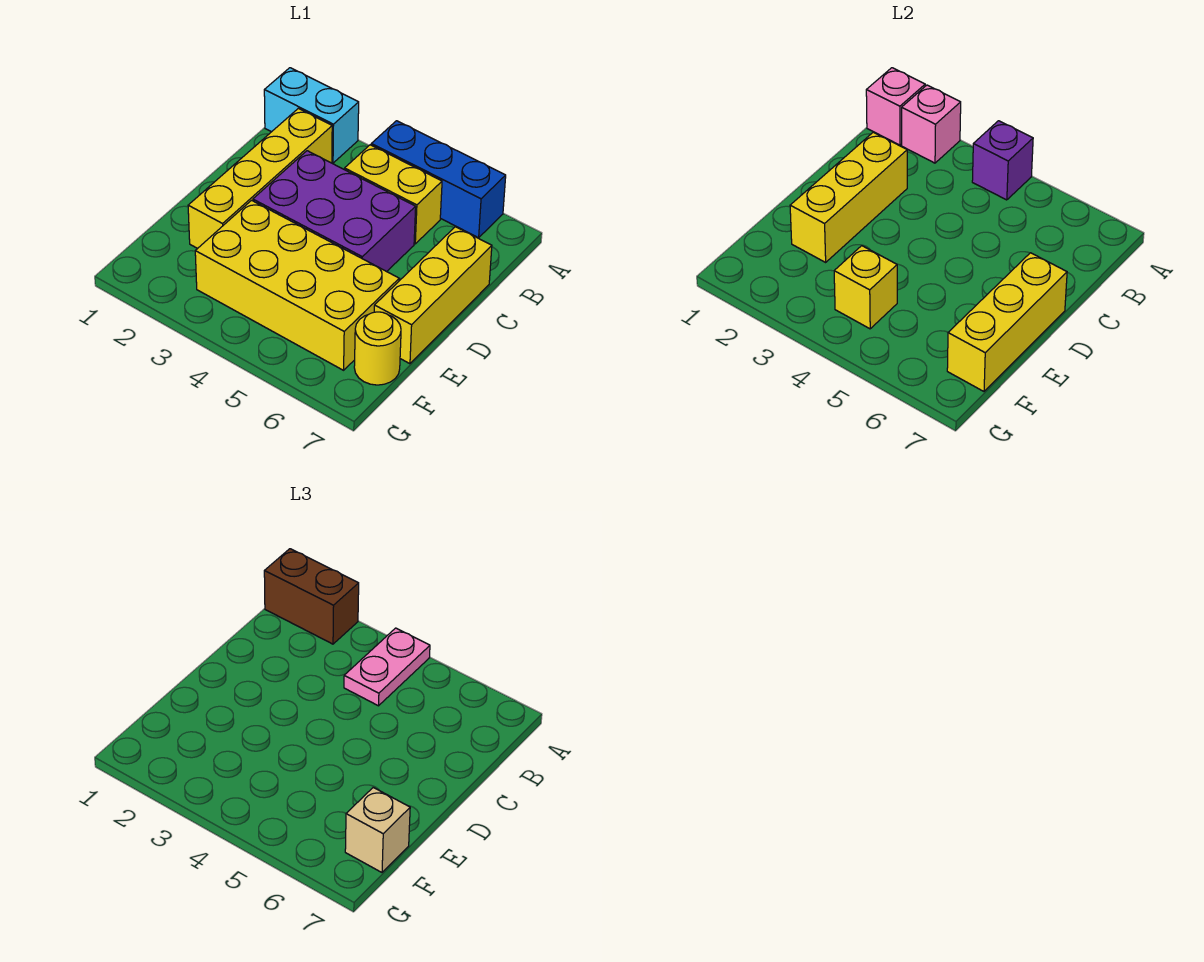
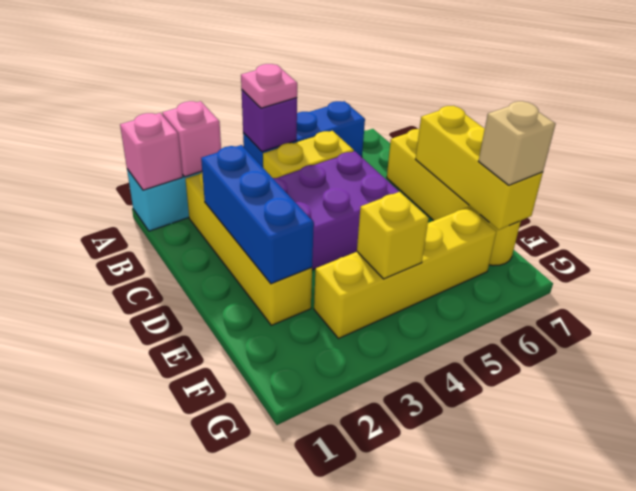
brown 1x2 brick [264,549,359,644] -> none
pink 1x2 plate [344,628,430,706] -> pink 1x1 plate [241,64,297,108]
yellow 1x3 brick [790,132,907,262] -> blue 1x3 brick [201,145,314,284]
yellow 2x4 brick [195,200,399,370] -> yellow 1x4 brick [314,207,496,339]

